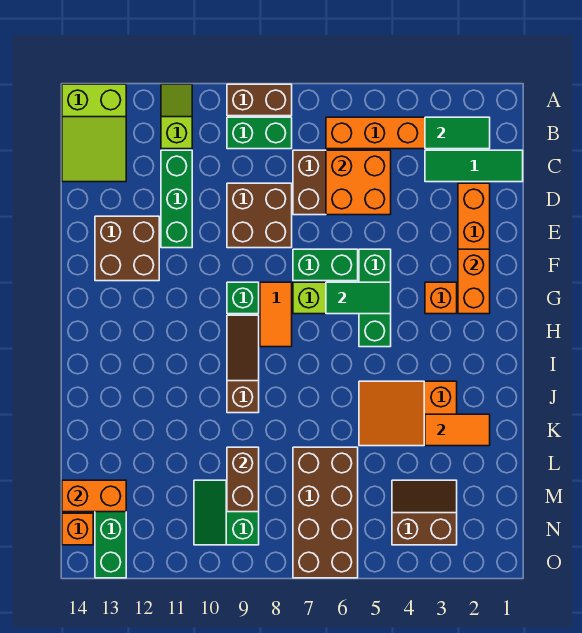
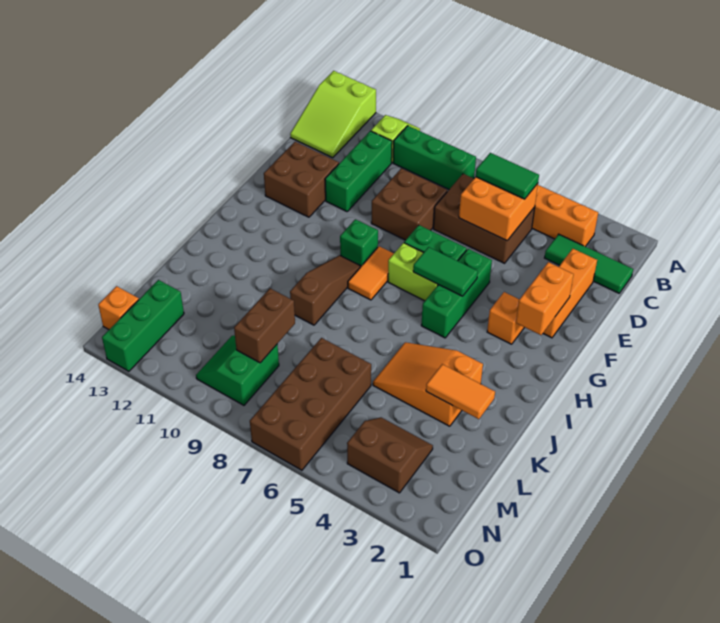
brown 1x2 brick [227,84,292,116] -> none
green 1x2 tile [425,117,490,149] -> green 1x2 tile moved to [476,153,539,199]
green 1x2 brick [227,117,292,149] -> green 1x3 brick [393,126,476,189]
orange 1x2 brick [62,480,126,512] -> none

